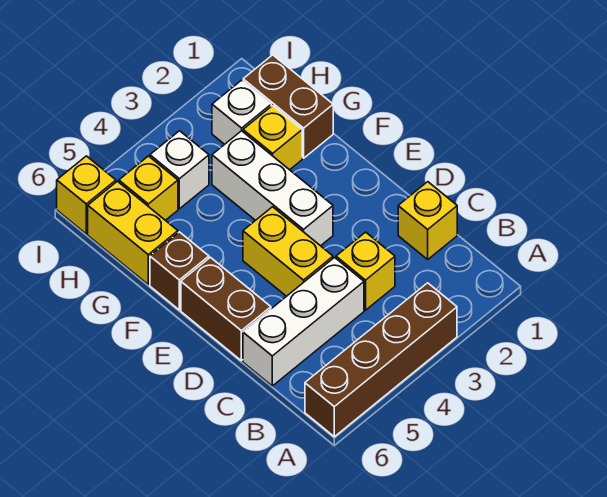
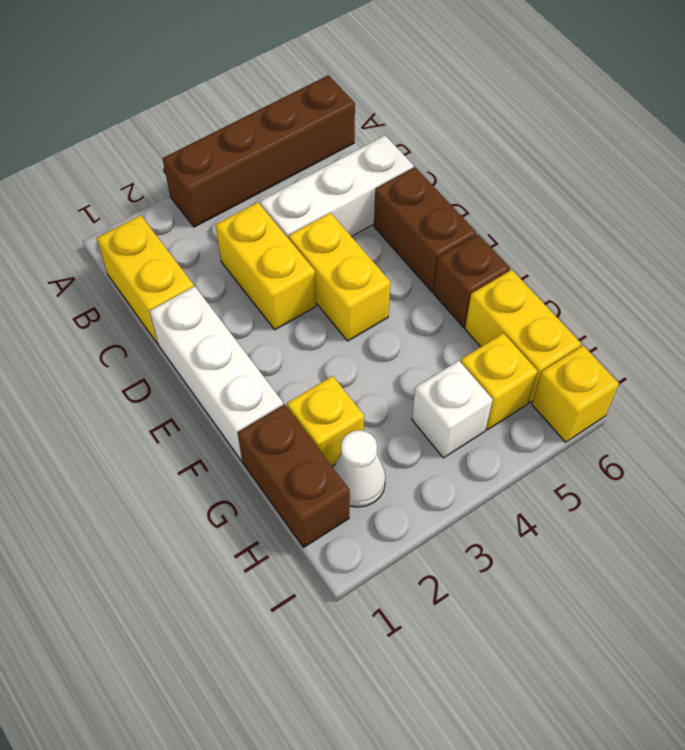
yellow 1x1 brick [398,182,457,259] -> yellow 1x2 brick [97,215,194,344]
yellow 1x1 brick [336,232,395,310] -> yellow 1x2 brick [216,202,316,330]
white 1x3 brick [212,131,333,246] -> white 1x3 brick moved to [150,286,283,461]
white 1x1 brick [212,80,271,144] -> white 1x1 cone [334,430,386,507]

